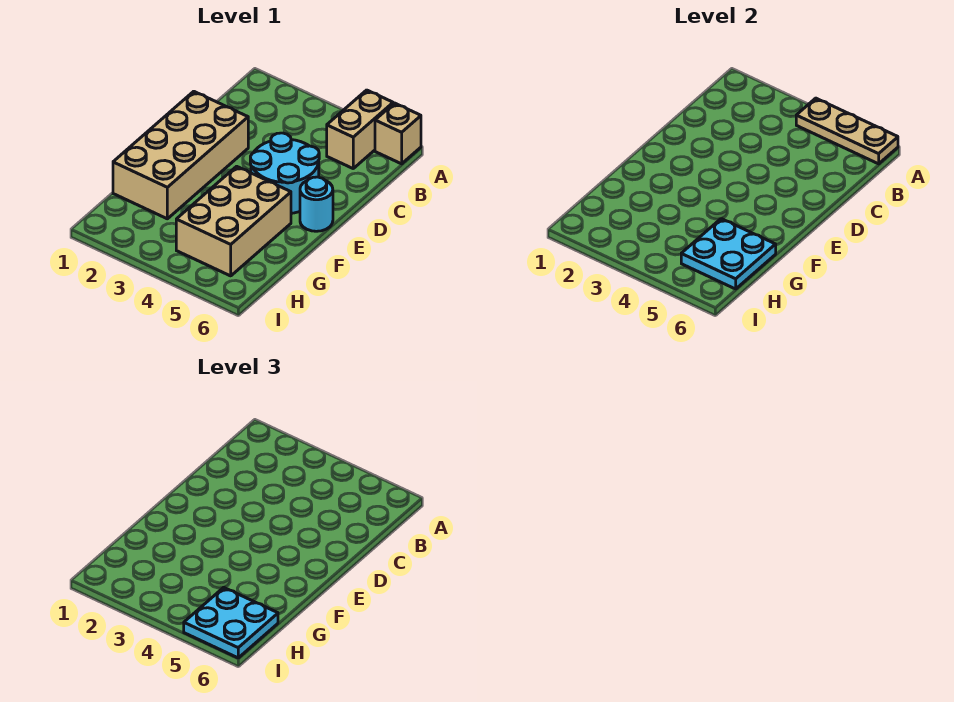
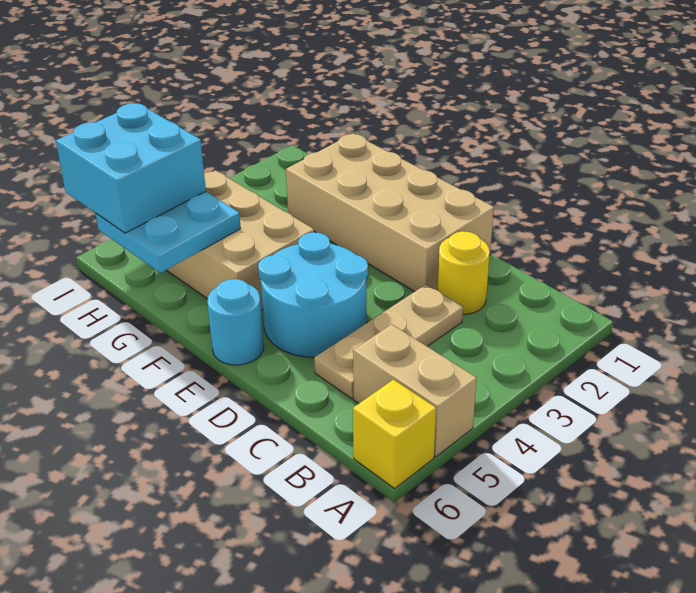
tan 1x3 plate [796,98,898,164] -> tan 1x3 plate moved to [314,285,463,399]
tan 1x1 brick [375,103,421,164] -> yellow 1x1 brick [353,380,436,489]
none -> yellow 1x1 round brick [437,231,490,314]
cyan 2x2 plate [184,587,278,658] -> cyan 2x2 brick [56,103,206,233]

